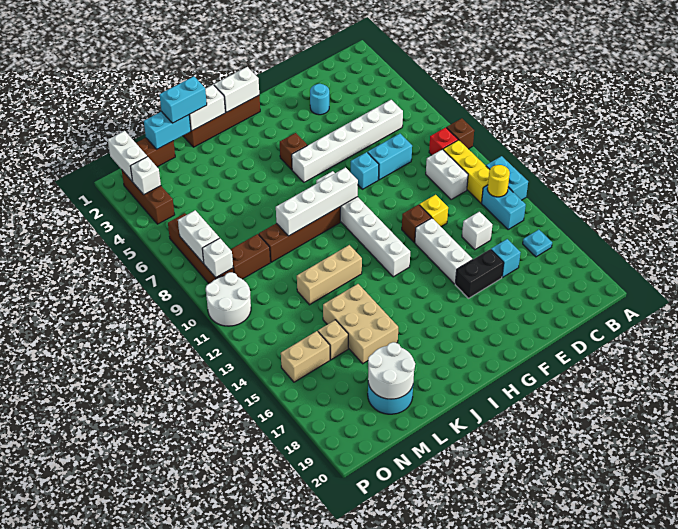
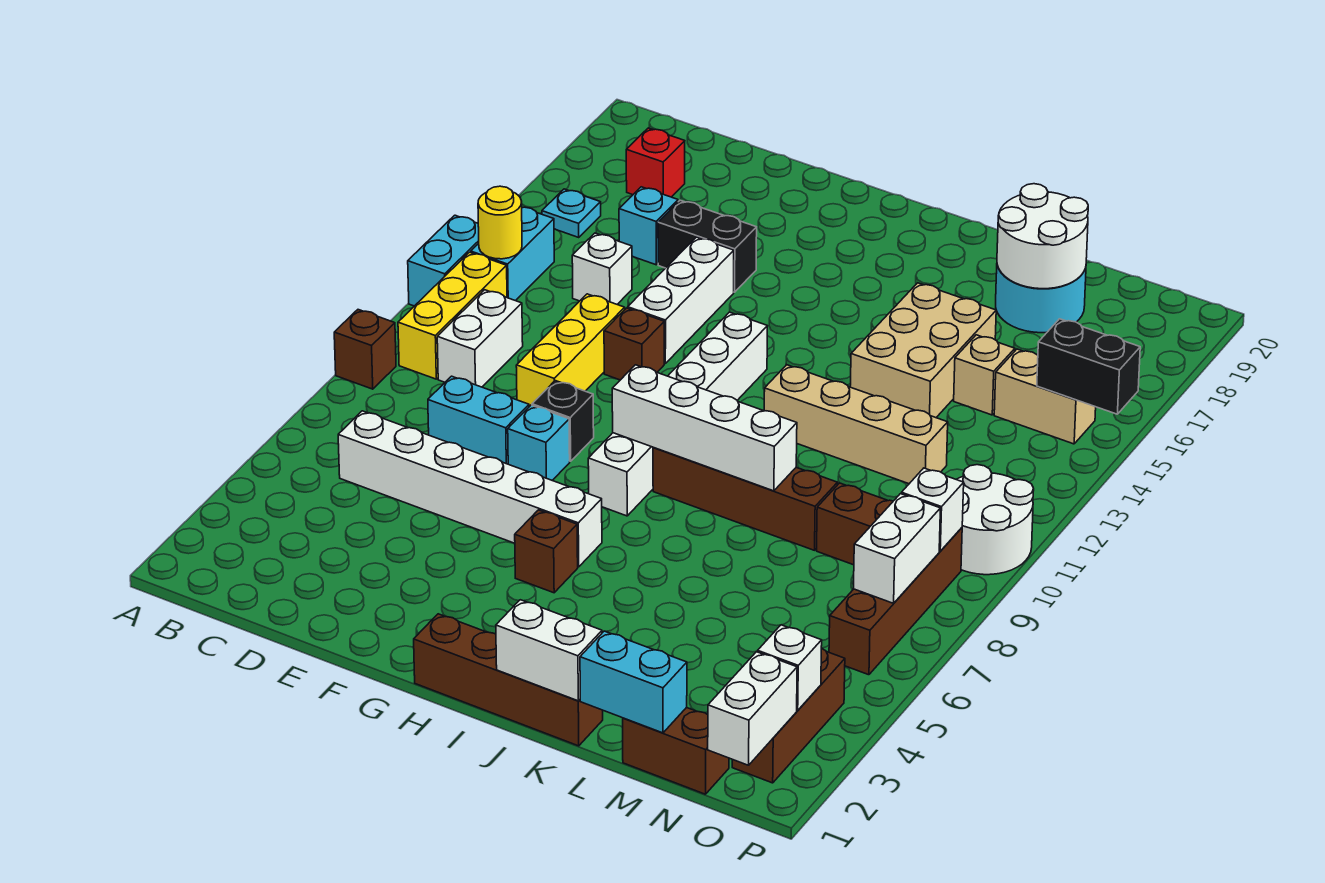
red 1x1 brick [429,127,458,155] -> red 1x1 brick moved to [626,128,685,197]
cyan 1x1 round brick [310,84,329,115] -> none
yellow 1x1 brick [419,195,448,227] -> yellow 1x3 brick [516,294,625,407]
none -> black 1x1 brick [532,381,594,461]
white 1x2 brick [214,67,259,112] -> none
tan 1x3 brick [297,245,362,305] -> tan 1x4 brick [764,365,948,484]
cyan 1x2 brick [159,76,207,123] -> none
none -> black 1x2 brick [1037,319,1140,414]

